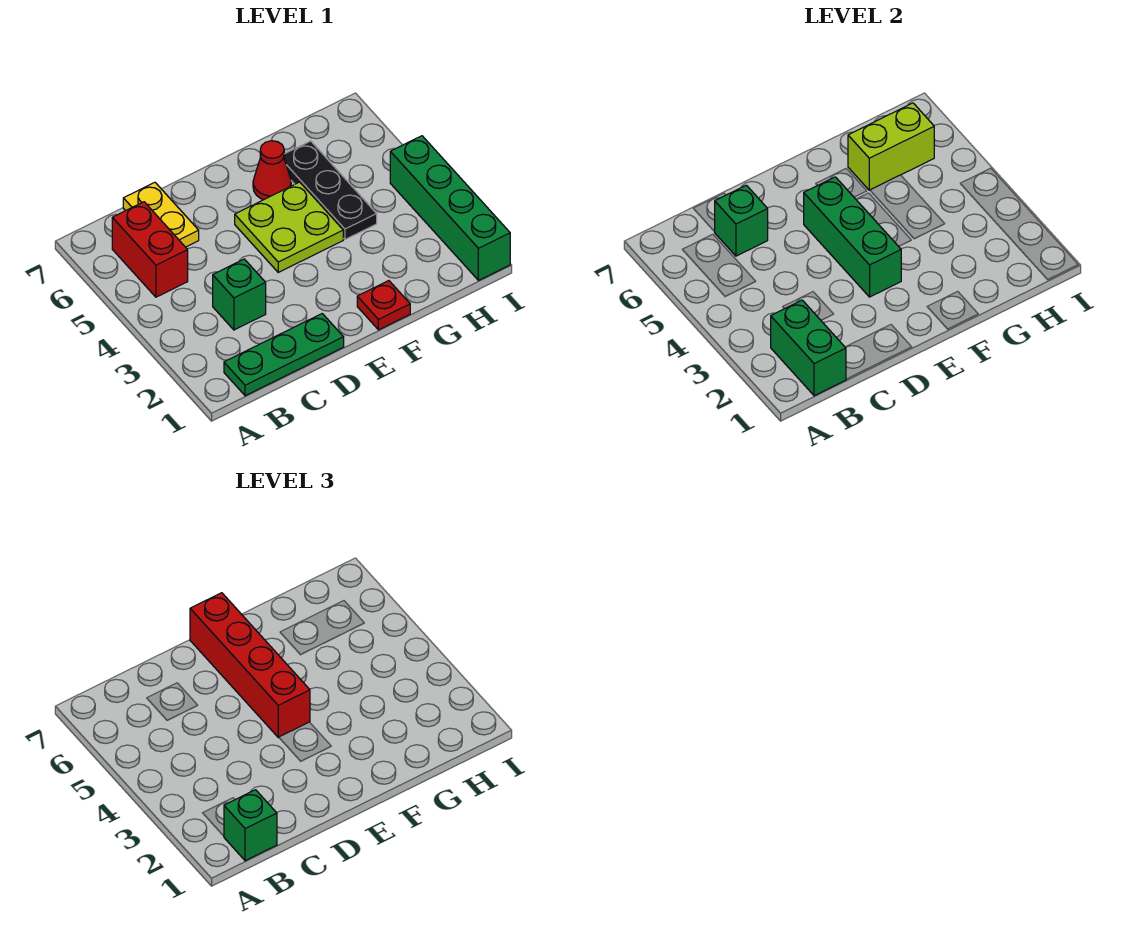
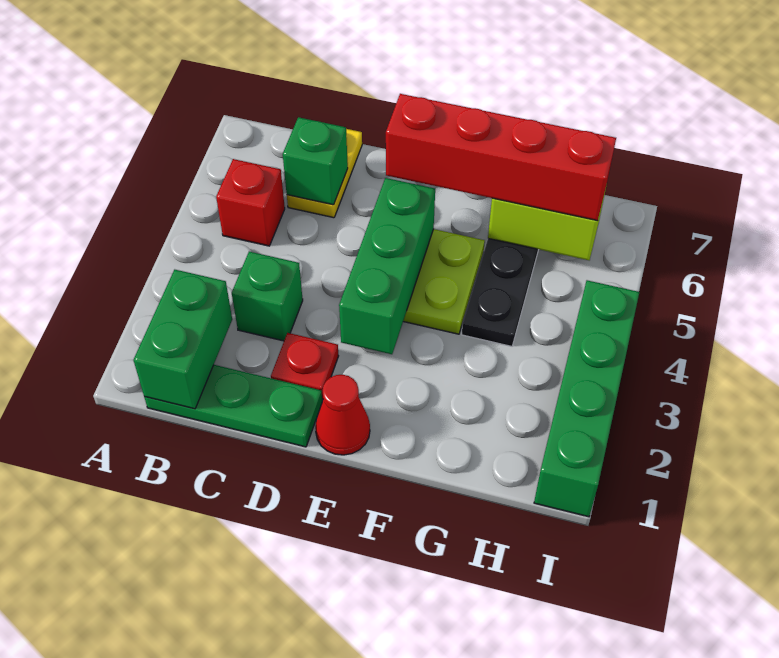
green 1x1 brick [224,790,277,861] -> none
red 1x2 brick [112,202,188,297] -> red 1x1 brick [216,159,285,246]
red 1x4 brick [190,593,310,737] -> red 1x4 brick turned to [386,94,616,221]
red 1x1 plate [357,281,410,330] -> red 1x1 plate moved to [271,333,338,399]
red 1x1 cone [253,141,291,200] -> red 1x1 cone moved to [315,375,370,455]

